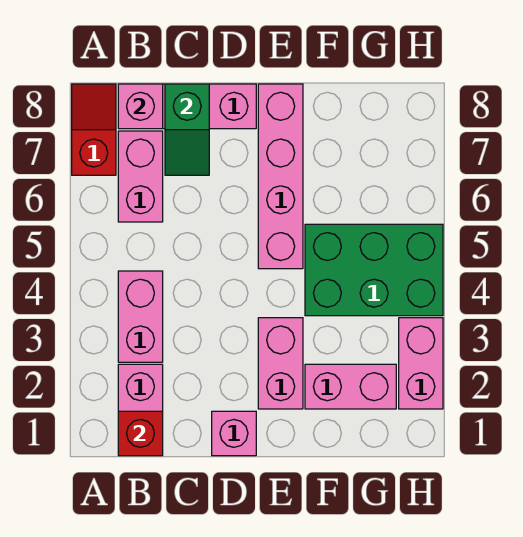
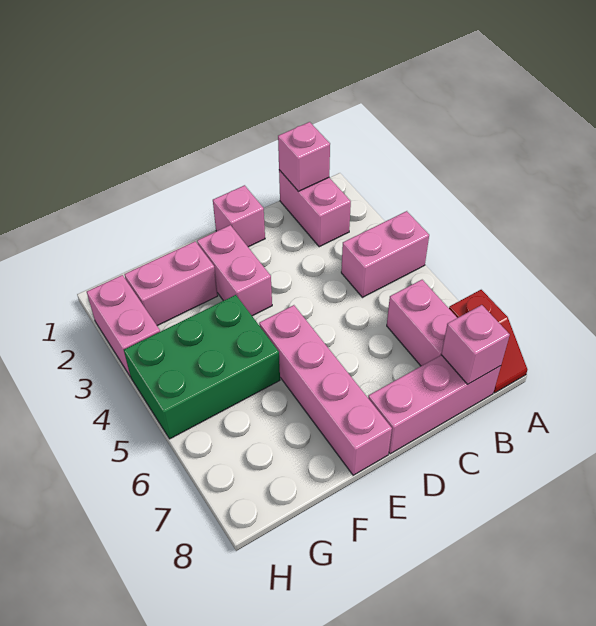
red 1x1 brick [118,411,163,456] -> pink 1x1 brick [278,122,330,191]
pink 1x2 brick [118,271,163,362] -> pink 1x2 brick turned to [341,211,429,297]
green 1x2 slope [165,84,209,175] -> none

